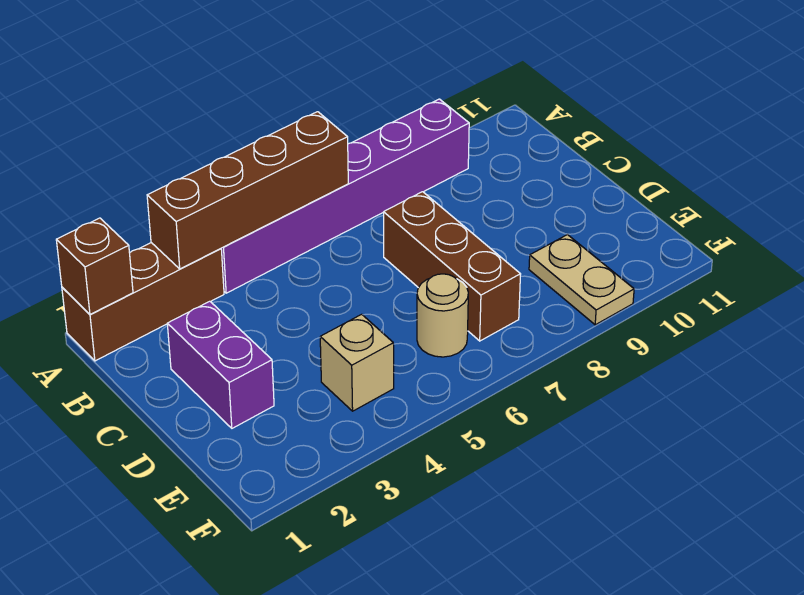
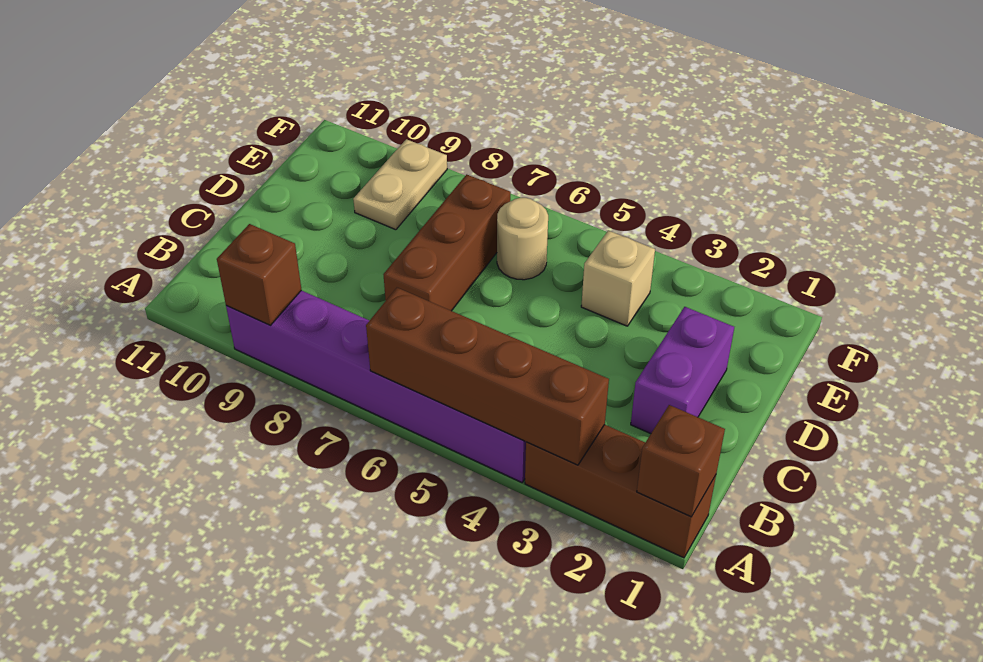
none -> brown 1x1 brick [217,224,302,325]

